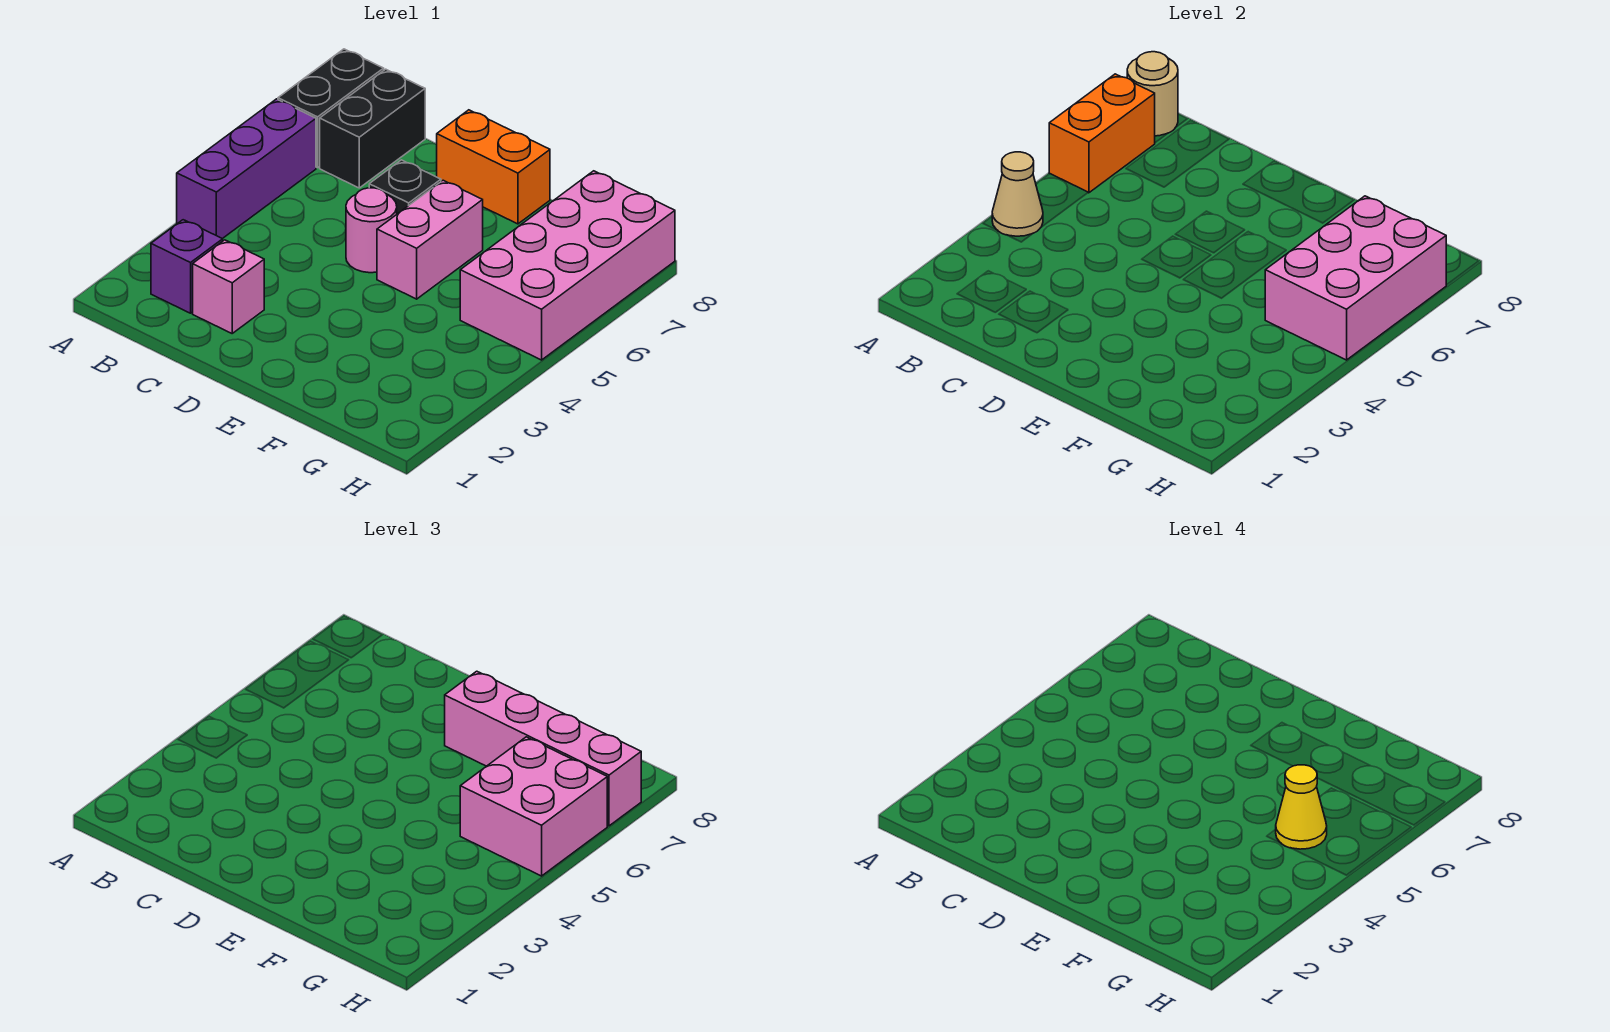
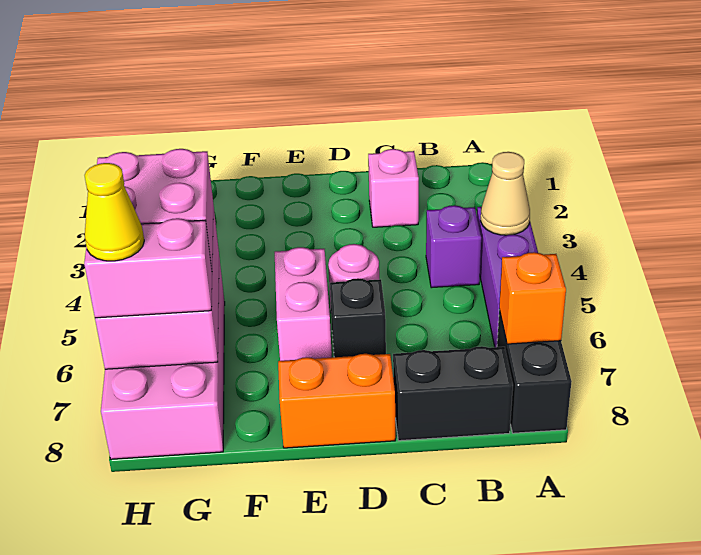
orange 1x2 brick [1049,74,1155,193] -> orange 1x1 brick [499,252,566,344]
tan 1x1 round brick [1127,52,1178,136] -> none
purple 1x1 brick [151,220,223,313] -> purple 1x1 brick moved to [426,205,481,288]
black 1x2 brick [320,69,425,188] -> black 1x2 brick turned to [393,346,513,441]
pink 1x4 brick [445,671,641,826] -> pink 1x2 brick [84,218,212,318]
yellow 1x1 cone [1276,765,1327,849] -> yellow 1x1 cone moved to [85,163,144,261]

